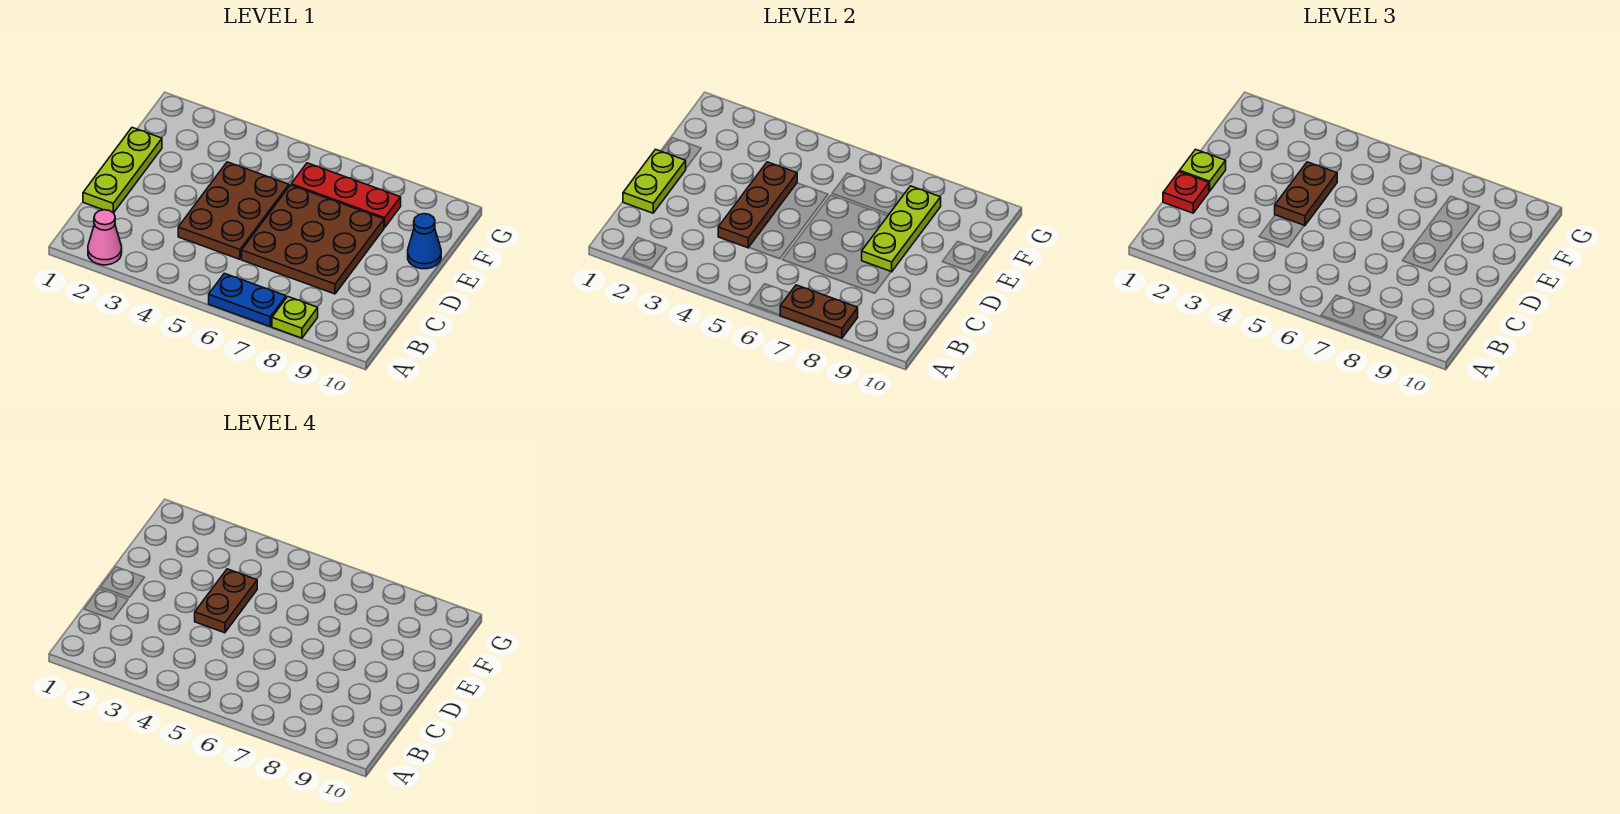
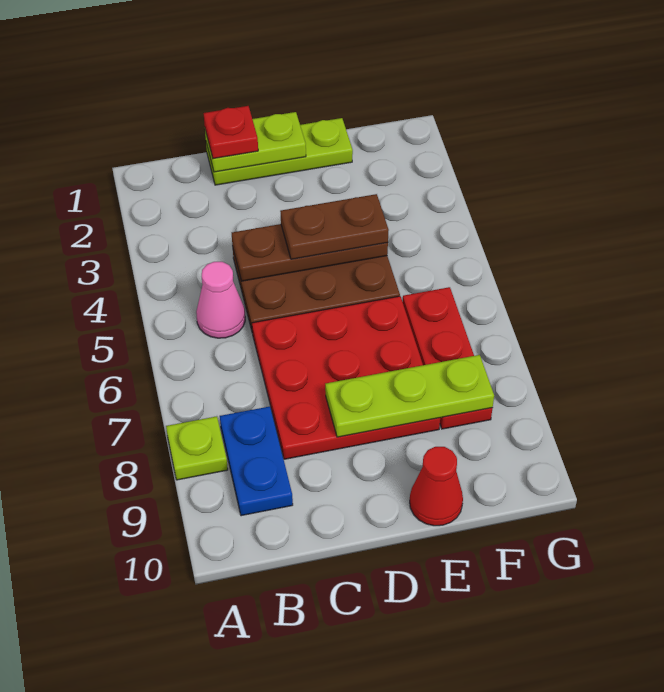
pink 1x1 cone [88,210,122,265] -> pink 1x1 cone moved to [196,262,245,338]
blue 1x2 plate [209,273,286,326] -> blue 1x2 plate moved to [220,407,293,516]
brown 1x2 plate [780,285,858,338] -> none
brown 3x3 plate [242,185,384,294] -> red 3x3 plate [252,296,440,459]
lime 1x1 plate [1180,149,1226,191] -> none
brown 1x2 plate [195,569,257,633] -> none
blue 1x1 cone [408,214,441,269] -> red 1x1 cone [410,447,463,526]

